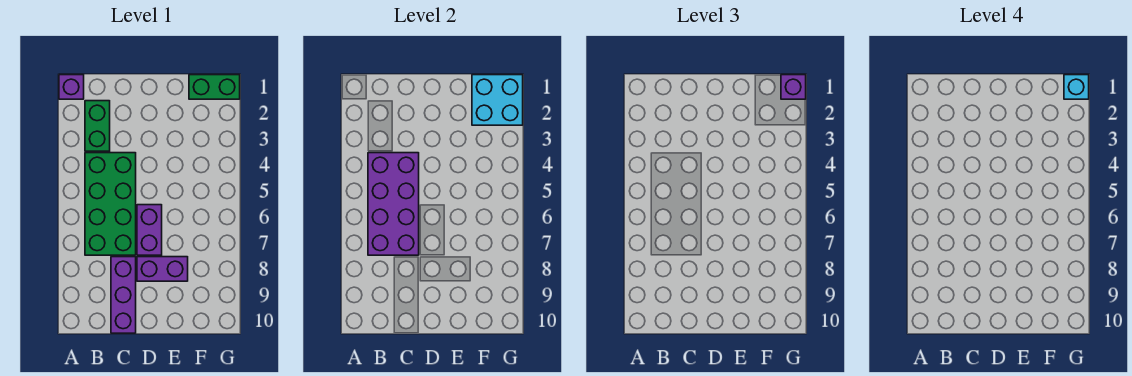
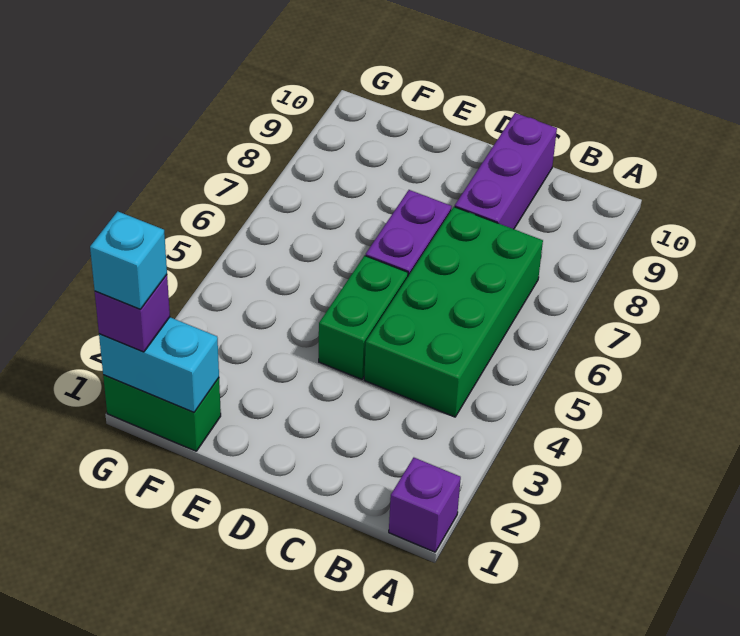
green 1x2 brick [85,101,110,151] -> green 1x2 brick moved to [319,256,408,379]
purple 2x4 brick [368,153,419,255] -> none
purple 1x2 brick [137,257,188,281] -> none
cyan 2x2 brick [472,75,523,125] -> cyan 1x2 brick [99,317,219,412]

